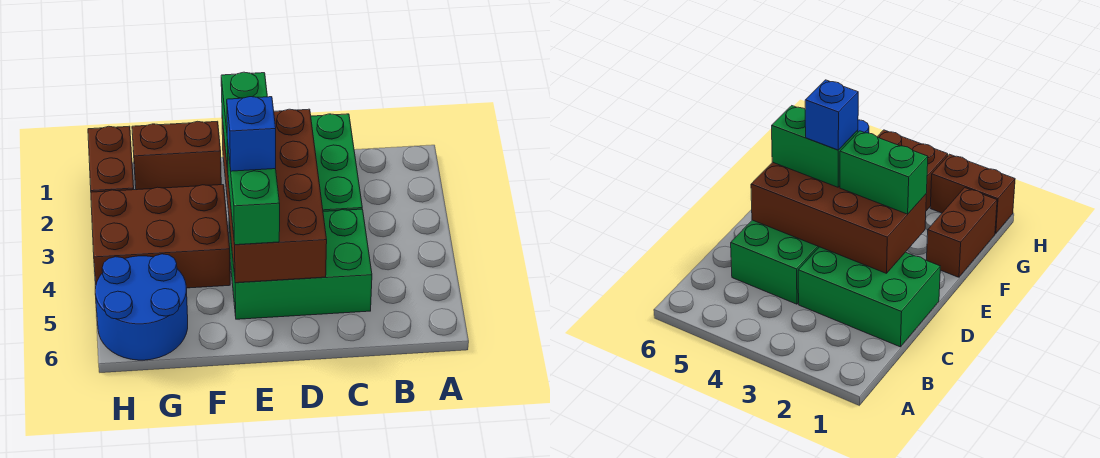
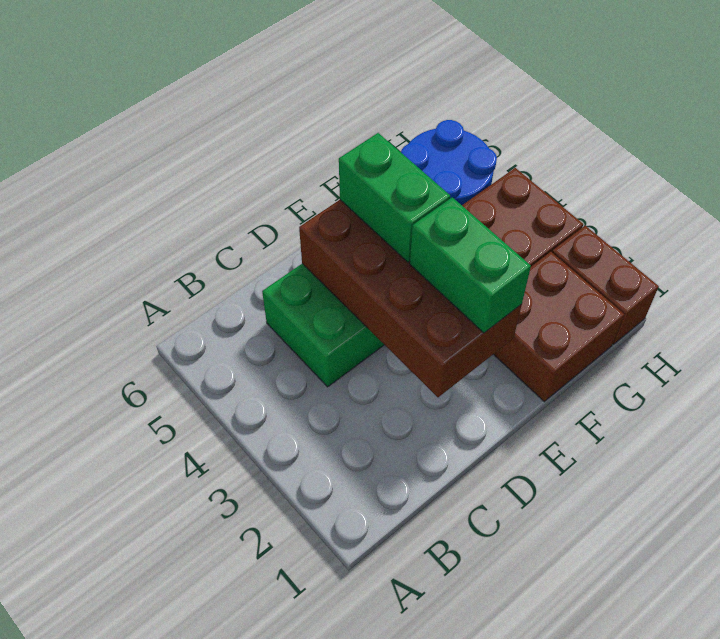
green 2x3 brick [311,114,362,211] -> none
blue 1x1 brick [227,97,276,171] -> none
brown 1x2 brick [132,121,221,190] -> brown 2x2 brick [494,252,624,402]

